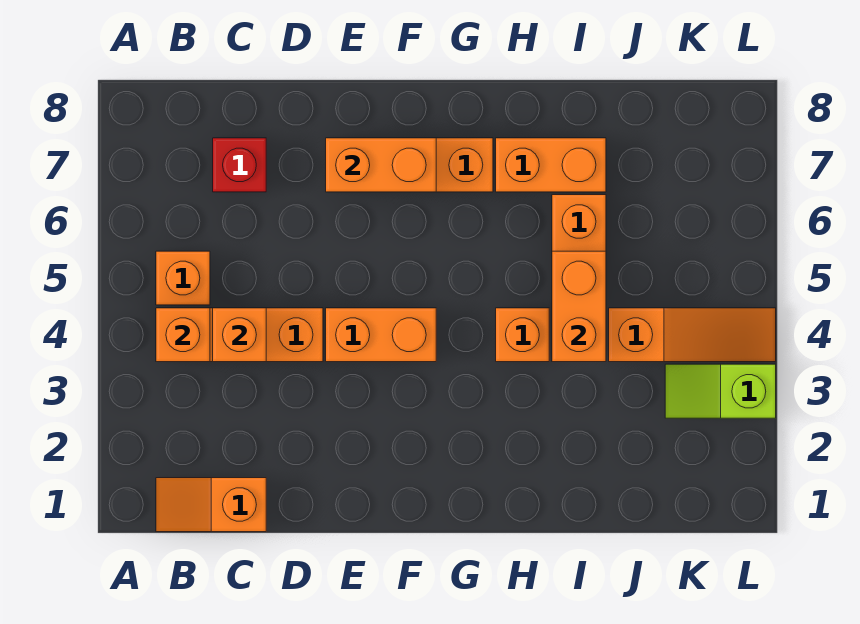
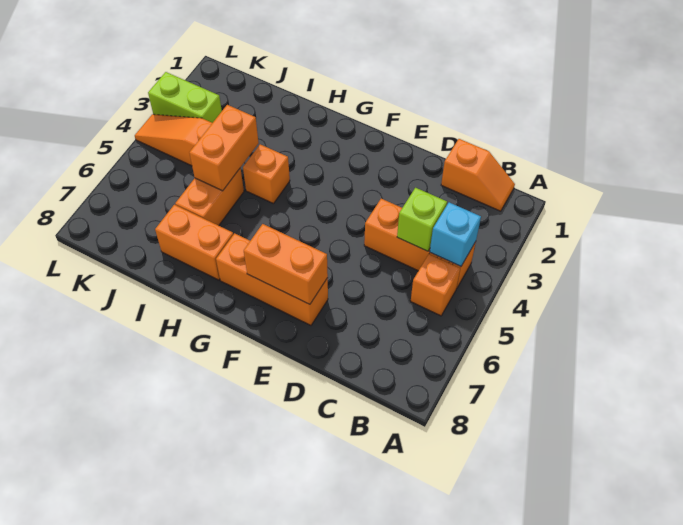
orange 1x1 brick [156,308,210,362] -> cyan 1x1 brick [430,202,481,266]
orange 1x1 brick [213,308,266,362] -> lime 1x1 brick [397,188,447,251]
red 1x1 brick [213,138,266,192] -> none
orange 1x2 brick [326,308,436,362] -> none
lime 1x2 slope [665,364,776,418] -> lime 1x2 brick [148,72,222,123]

